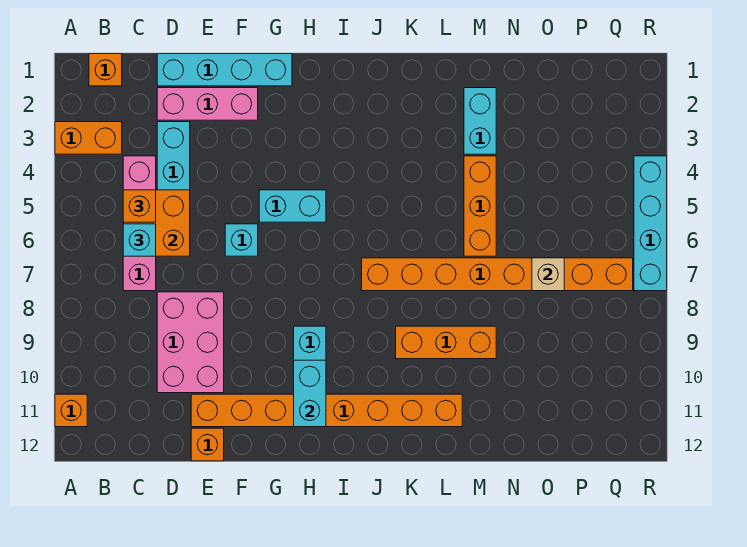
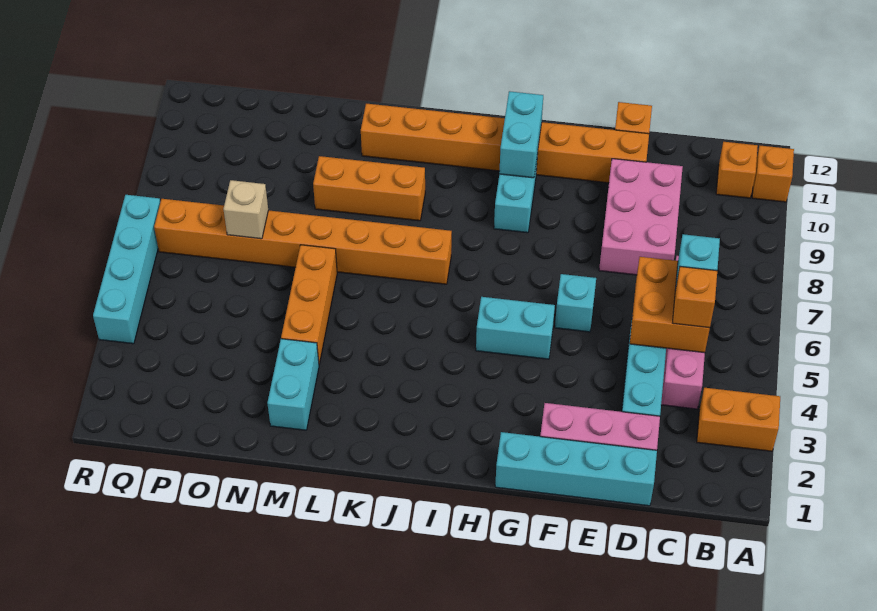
orange 1x1 brick [89,54,122,86] -> orange 1x1 brick moved to [716,142,758,198]

